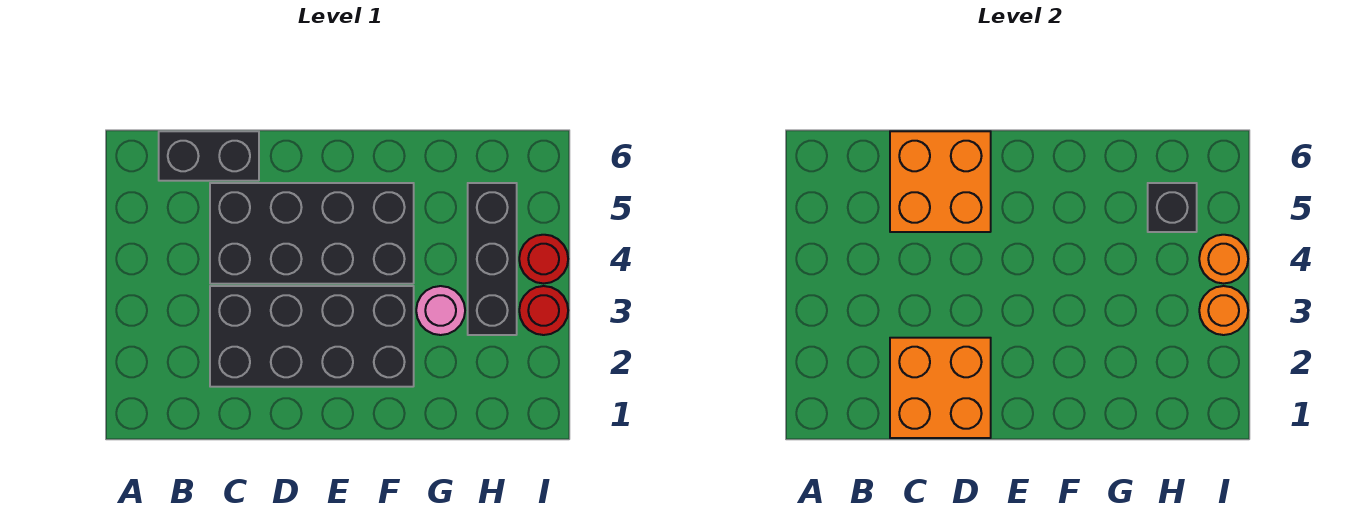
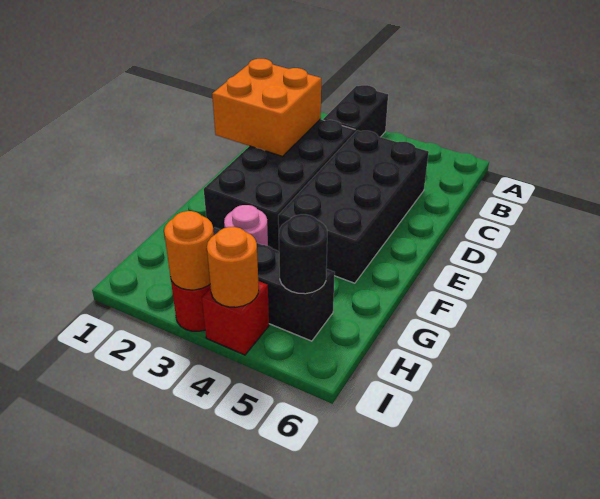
black 1x2 brick [159,131,259,181] -> black 1x2 brick moved to [323,85,388,137]
orange 2x2 brick [890,131,991,232] -> none
black 1x1 brick [1148,183,1197,232] -> black 1x1 round brick [279,214,327,294]
red 1x1 round brick [519,235,568,284] -> red 1x1 brick [202,281,269,355]

